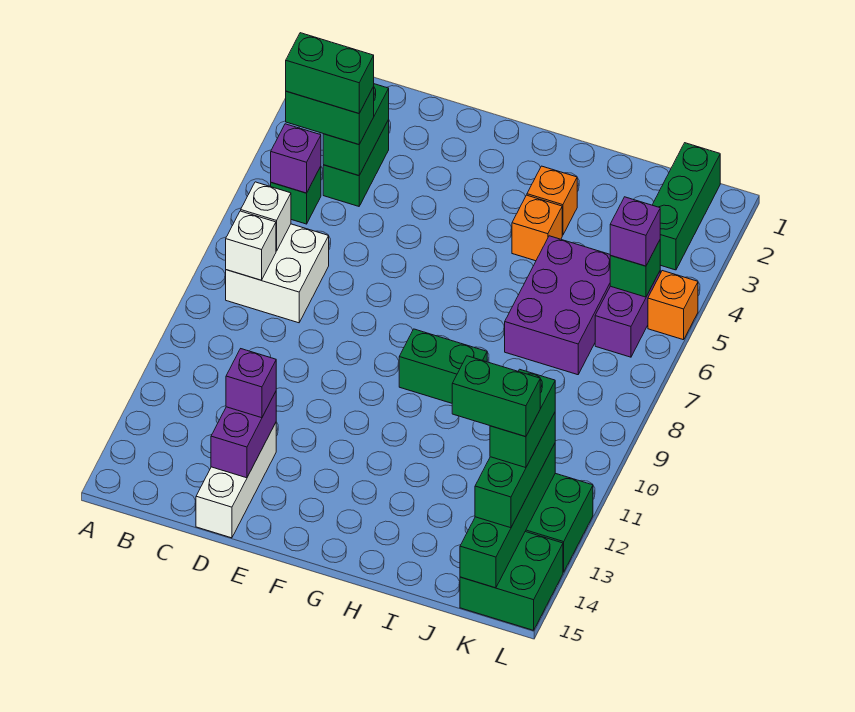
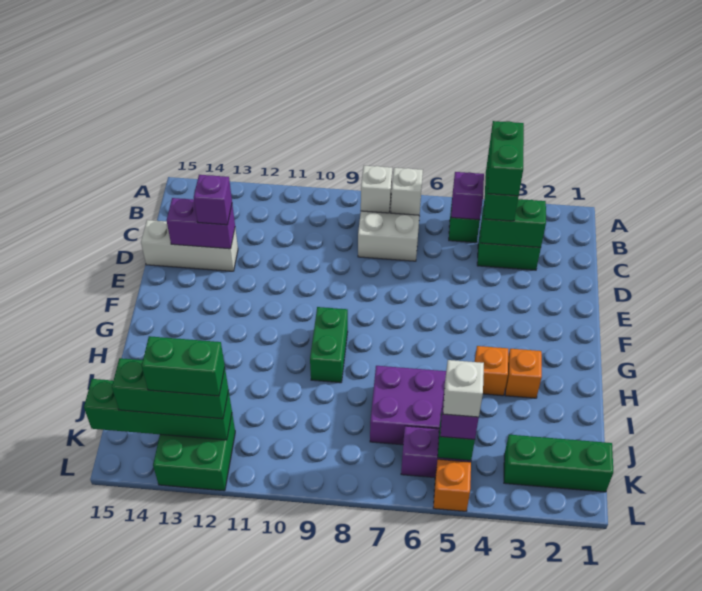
green 1x2 brick [452,356,540,437] -> none
none -> white 1x1 brick [443,360,484,417]
green 2x2 brick [460,532,563,630] -> none

